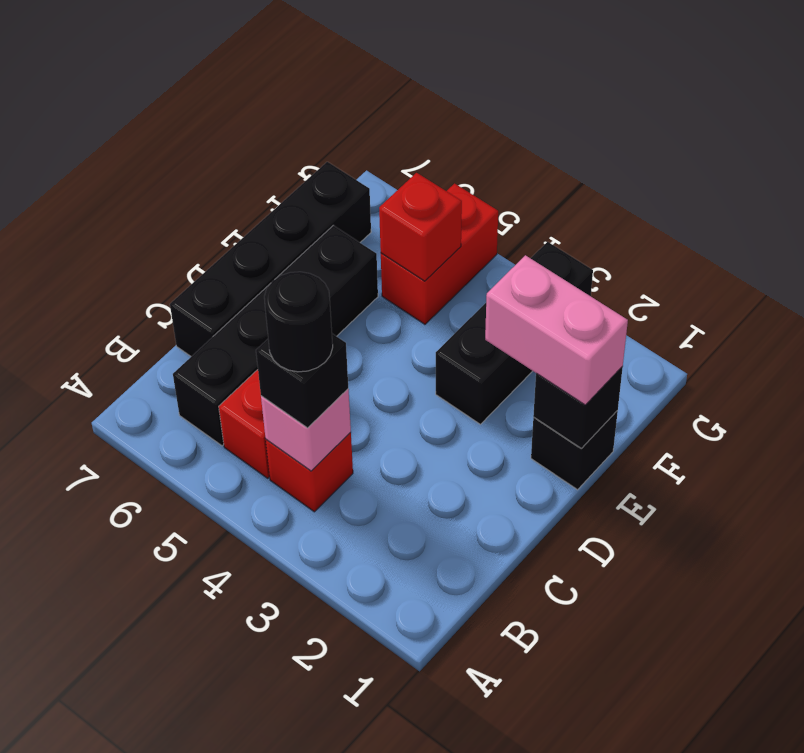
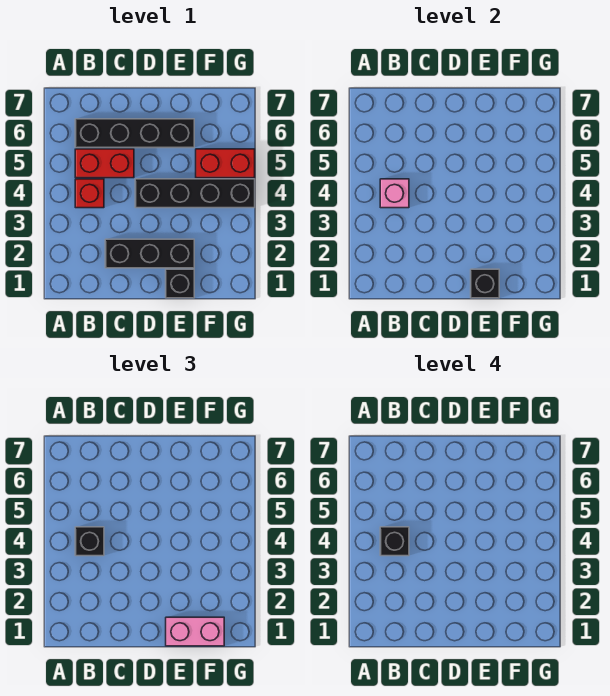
black 1x1 round brick [264,272,333,372] -> black 1x1 brick [380,527,409,556]
black 1x4 brick [170,162,371,356] -> black 1x4 brick moved to [135,179,255,208]
pink 1x2 brick [485,255,628,405] -> pink 1x2 brick turned to [166,617,224,646]
black 1x3 brick [436,242,593,424] -> black 1x3 brick moved to [105,239,194,268]
red 1x1 brick [379,173,462,281] -> none

